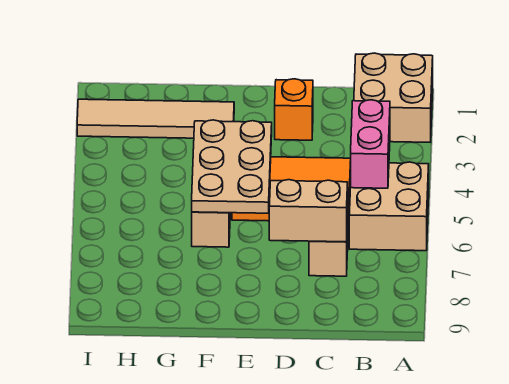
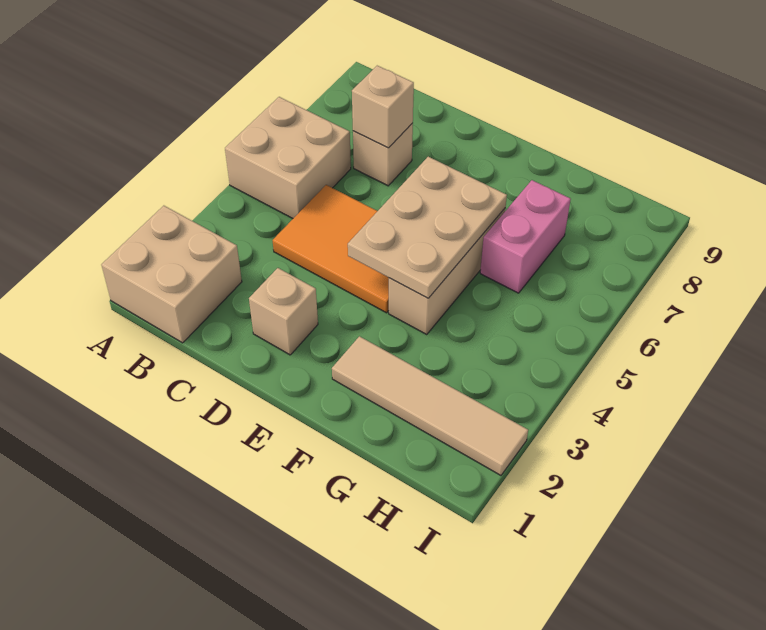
pink 1x2 brick [351,100,390,188] -> pink 1x2 brick moved to [480,180,571,293]
tan 1x2 brick [269,180,348,242] -> tan 1x1 brick [352,66,414,148]
orange 1x1 brick [275,79,313,140] -> tan 1x1 brick [249,268,318,355]

